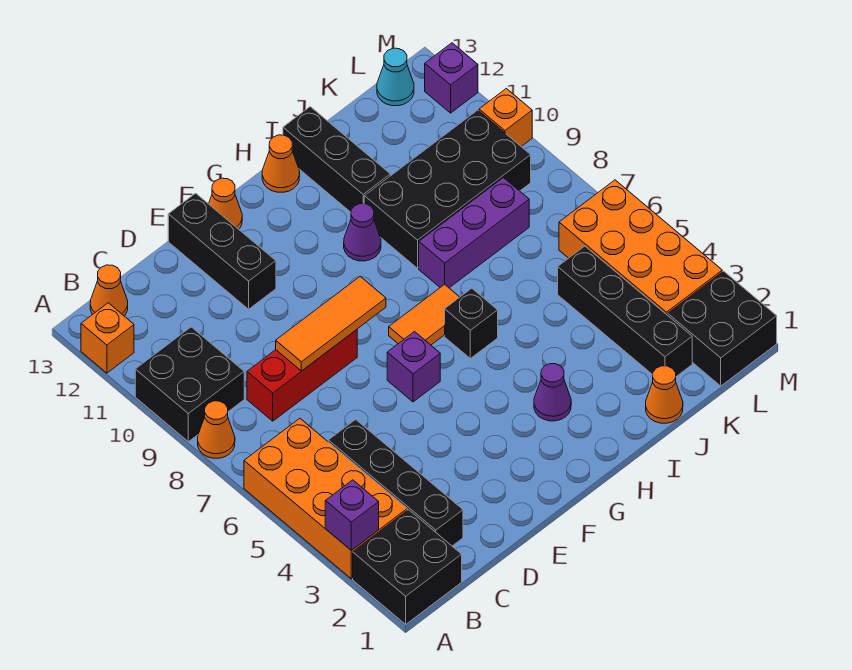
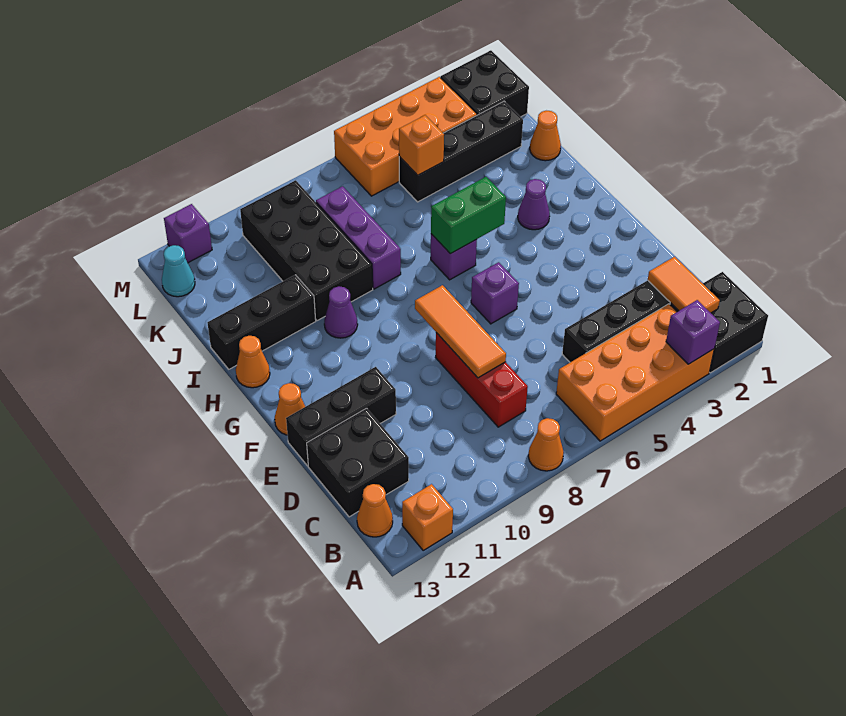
black 2x2 brick [135,327,244,442] -> black 2x2 brick moved to [307,408,409,517]
orange 1x2 tile [389,284,459,345] -> orange 1x2 tile moved to [648,257,720,313]
none -> green 1x2 brick [431,177,506,254]
black 1x1 brick [445,288,498,358] -> purple 1x1 brick [431,234,477,280]
orange 1x1 brick [479,88,532,146] -> orange 1x1 brick moved to [399,115,444,175]

